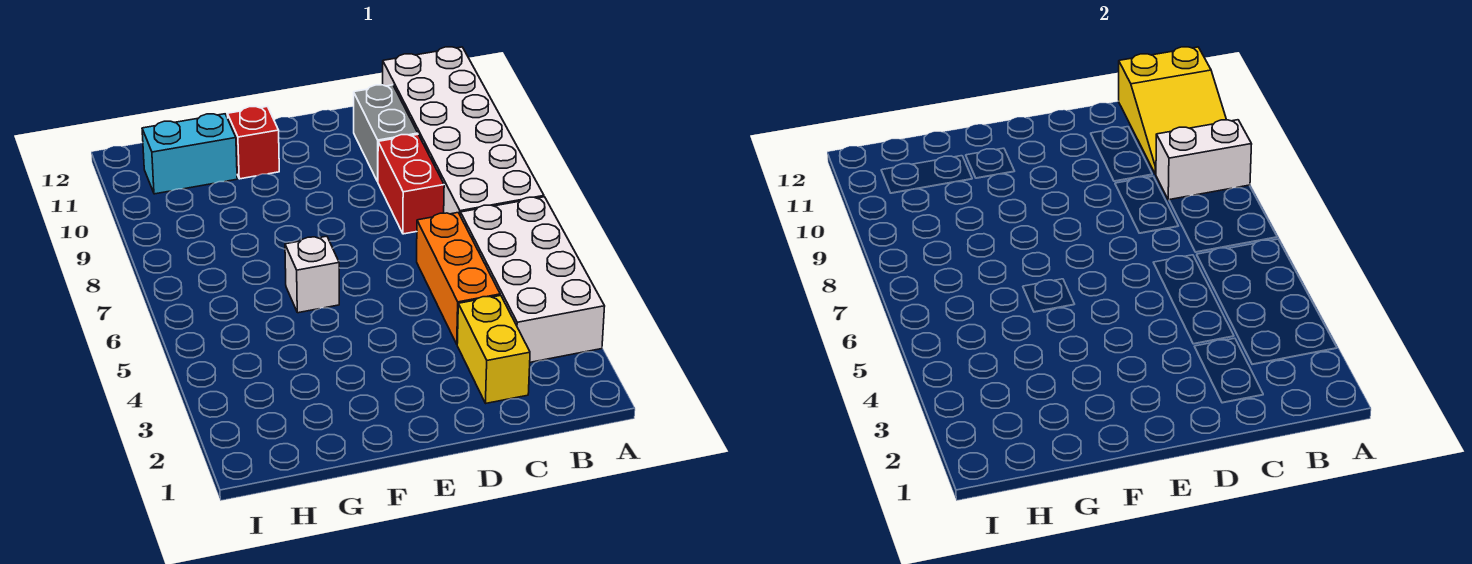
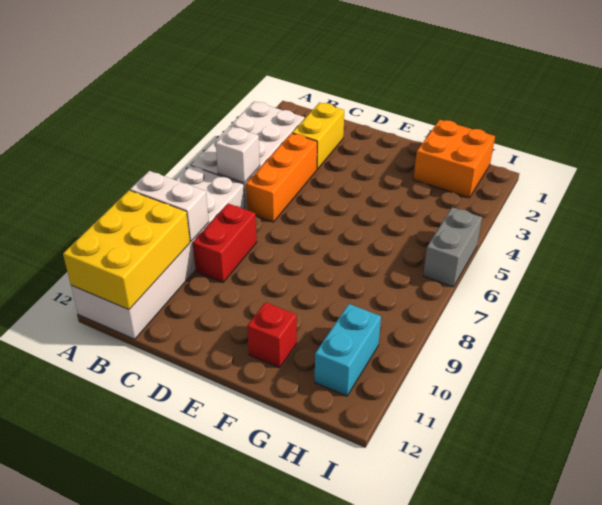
yellow 2x3 slope [1119,47,1226,174] -> yellow 2x3 brick [63,190,190,310]
grey 1x2 brick [354,85,418,182] -> grey 1x2 brick moved to [423,207,482,287]
white 1x1 brick [285,236,339,313] -> white 1x1 brick moved to [216,127,260,183]
none -> orange 2x2 brick [414,120,495,198]
cyan 1x2 brick [142,114,237,194] -> cyan 1x2 brick turned to [315,304,381,396]

